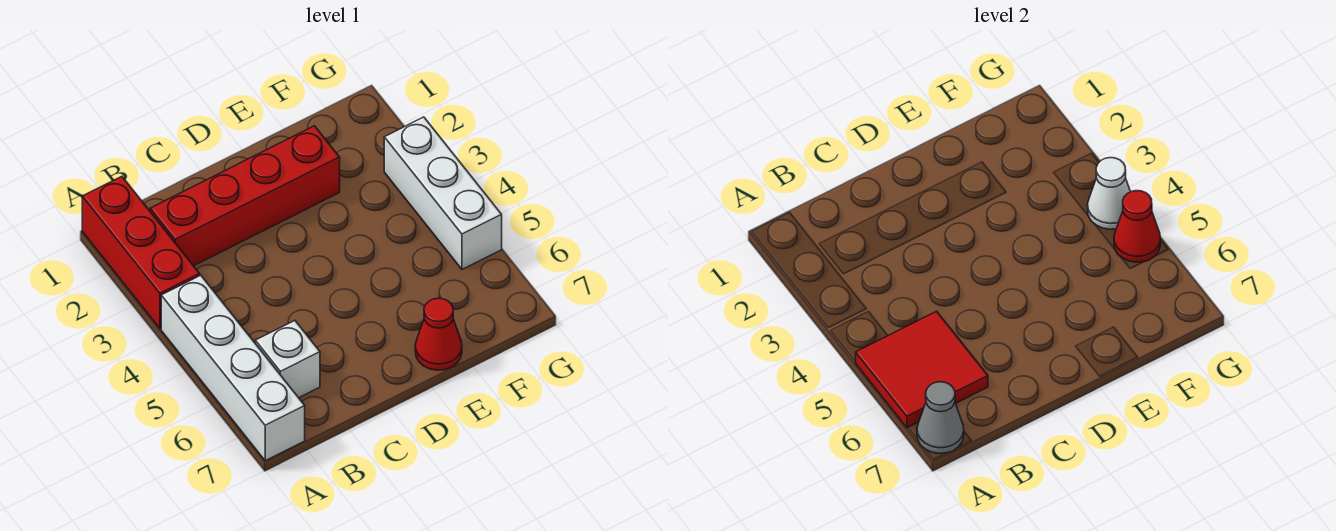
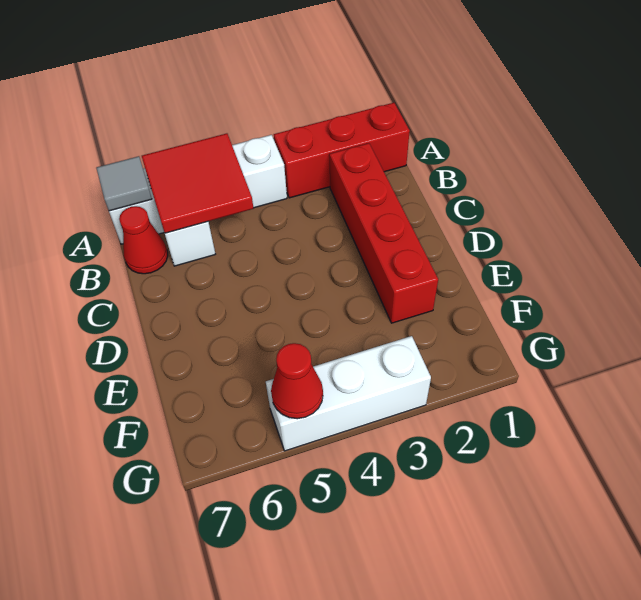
grey 1x1 cone [917,382,964,454] -> grey 1x1 tile [96,156,152,211]
red 1x1 cone [415,298,462,370] -> red 1x1 cone moved to [119,206,168,274]
white 1x1 cone [1088,158,1130,229] -> none

